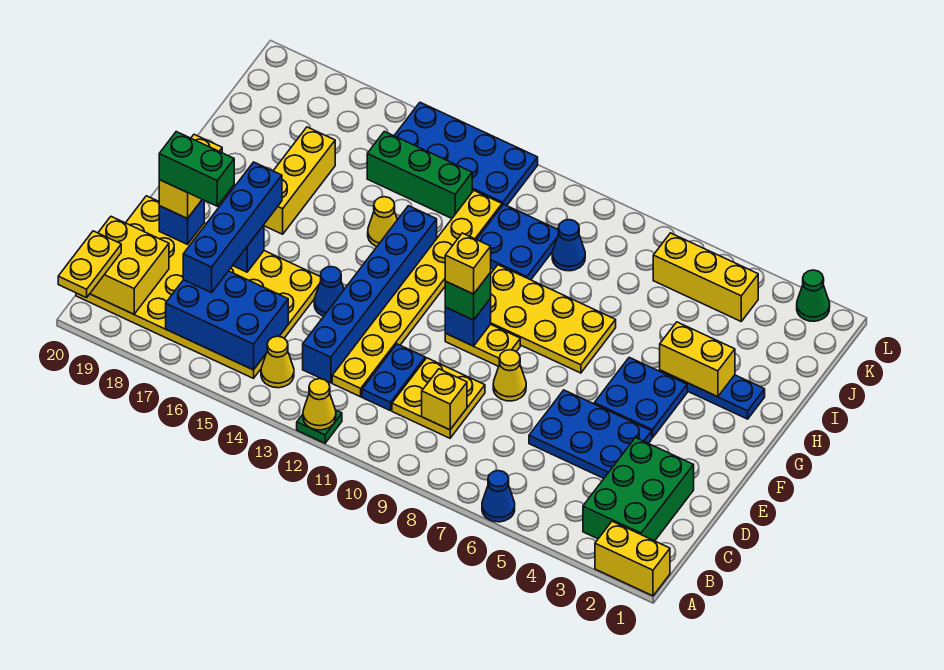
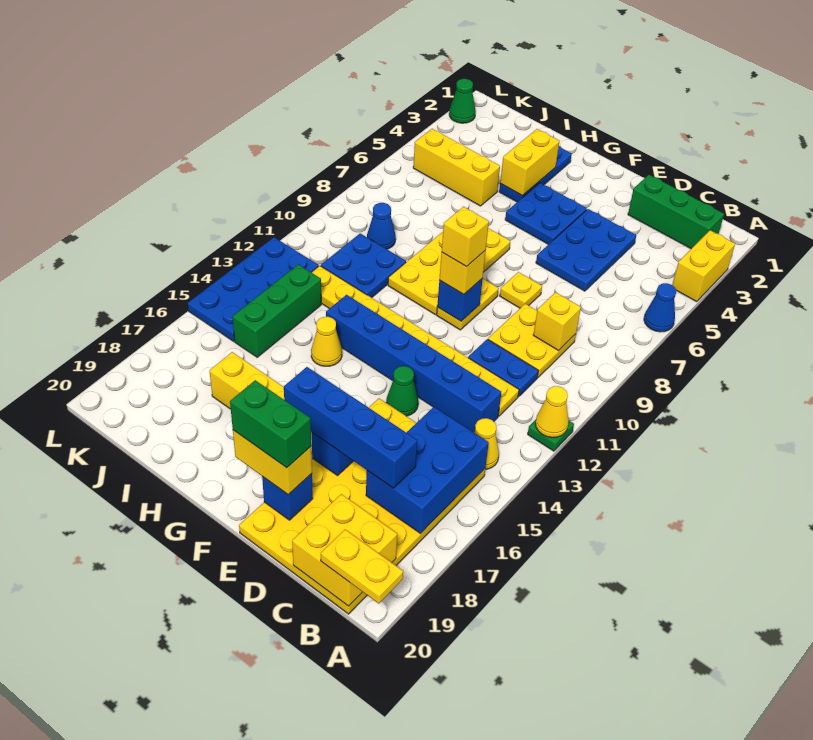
yellow 1x2 brick [595,521,670,596] -> yellow 1x2 brick moved to [672,230,735,302]
green 2x3 brick [583,438,694,541] -> green 1x3 brick [628,175,724,249]
yellow 1x1 cone [493,350,526,401] -> yellow 1x1 plate [500,272,542,308]
blue 1x1 cone [314,267,344,316] -> green 1x1 cone [386,366,418,416]
green 1x2 brick [159,132,234,206] -> green 1x2 brick turned to [230,380,311,468]
green 1x1 brick [445,273,491,320] -> yellow 1x1 brick [439,250,486,295]
yellow 1x3 brick [653,233,758,321] -> yellow 1x3 brick turned to [413,129,500,206]

